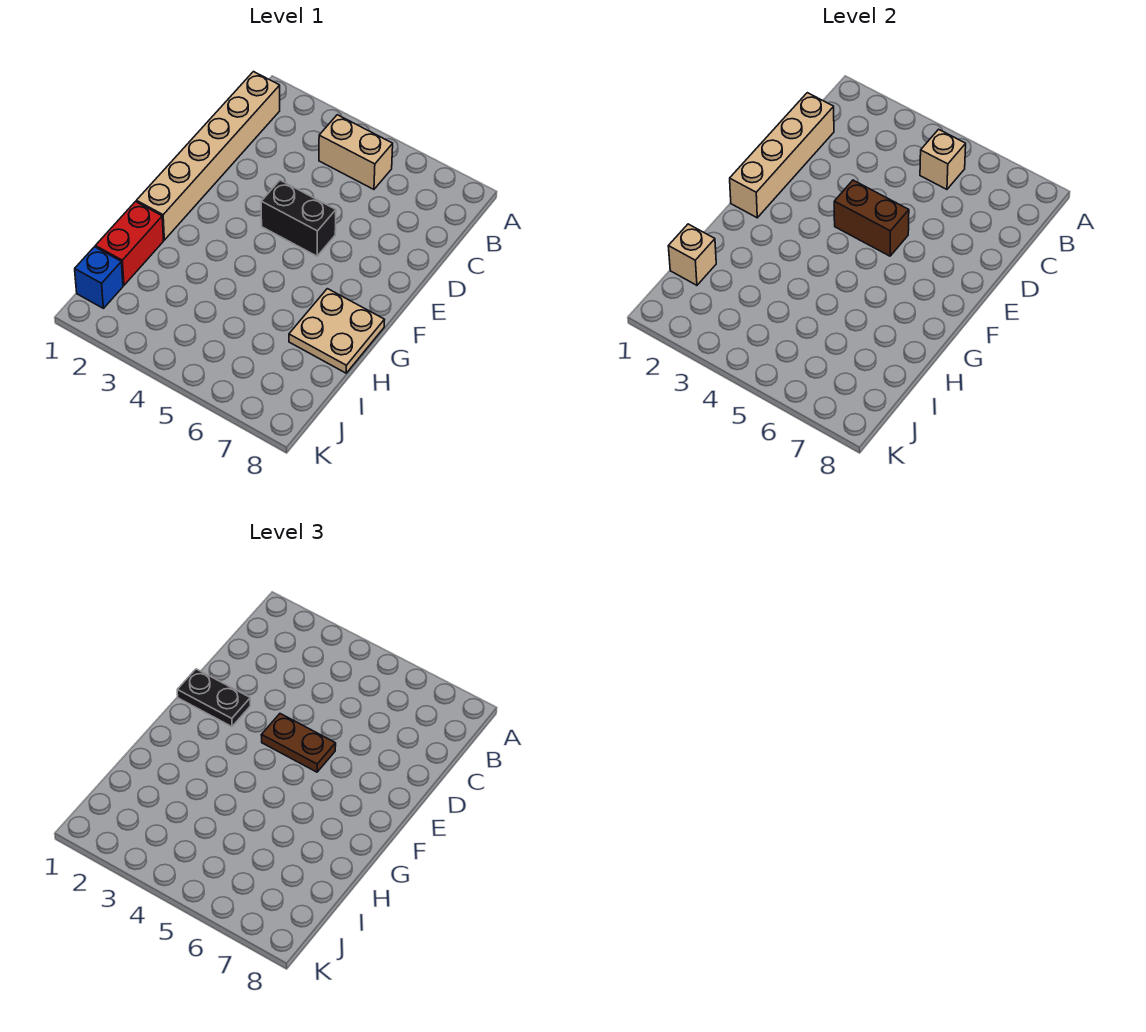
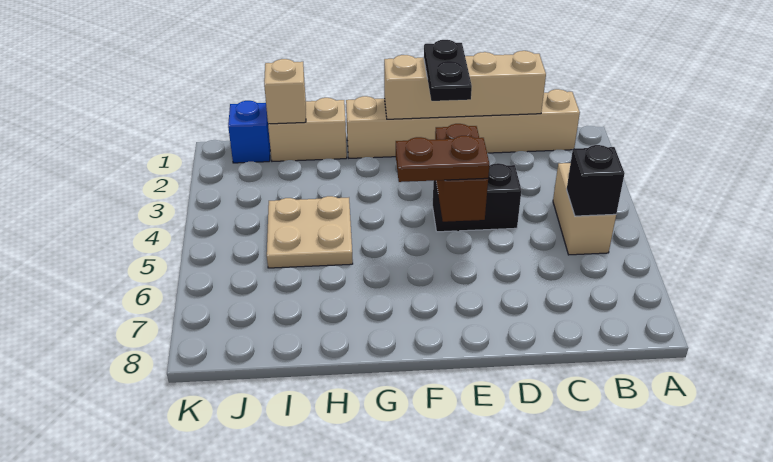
tan 1x1 brick [920,129,966,189] -> black 1x1 brick [567,145,625,216]
black 1x2 brick [261,180,336,256] -> black 1x2 brick turned to [433,163,521,232]
brown 1x2 plate [261,714,336,772] -> brown 1x2 plate turned to [396,136,490,182]
tan 2x2 plate [289,289,384,373] -> tan 2x2 plate moved to [267,196,353,268]
red 1x2 brick [95,202,163,285] -> tan 1x2 brick [268,98,347,161]

